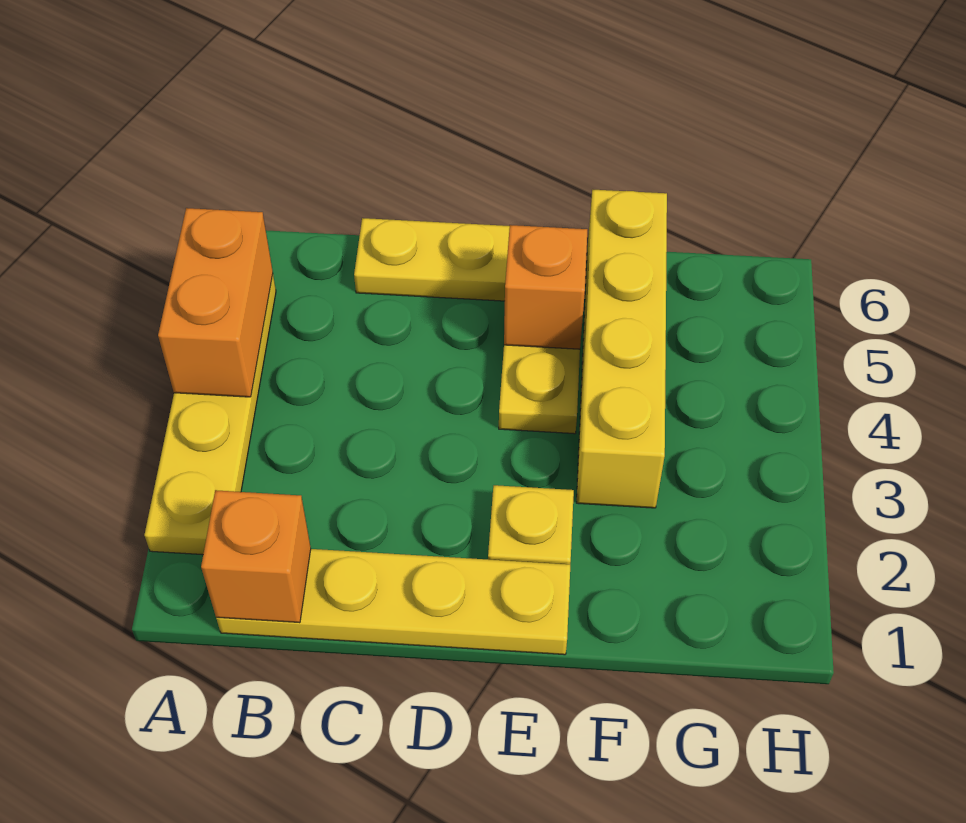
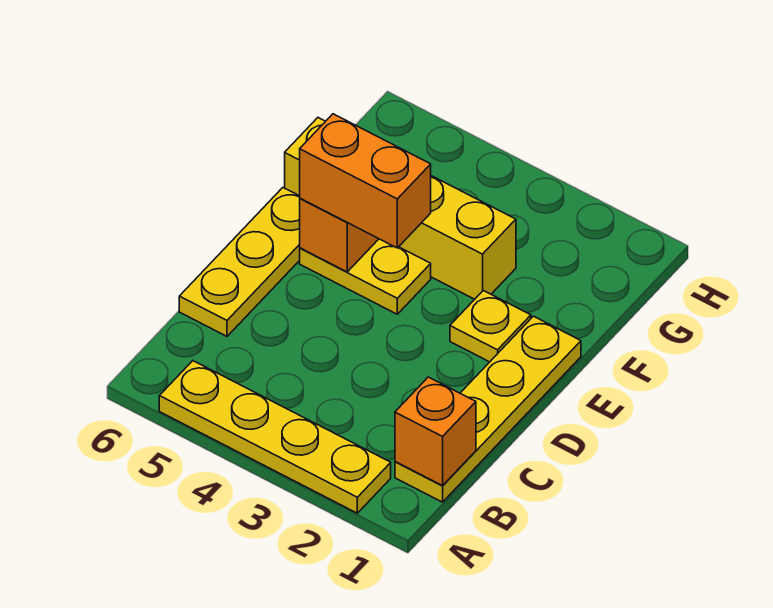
orange 1x2 brick [158,208,273,397] -> orange 1x2 brick moved to [300,114,431,248]

